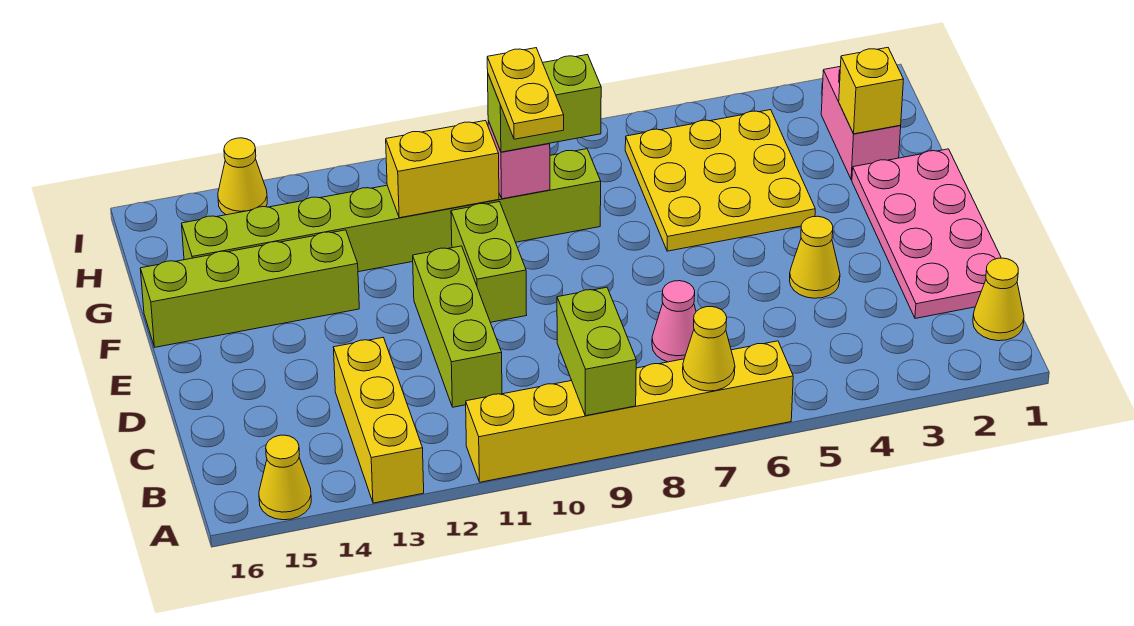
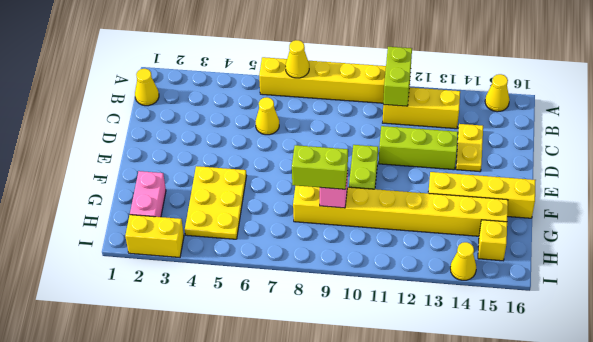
lime 1x2 brick [557,287,636,416] -> lime 1x2 brick moved to [383,47,412,106]
yellow 1x3 brick [333,338,424,503] -> yellow 1x3 brick turned to [383,87,460,129]
pink 2x4 plate [852,149,1001,318] -> none
pink 1x1 cone [652,281,696,362] -> none
lime 1x3 brick [413,246,502,407] -> lime 1x3 brick turned to [379,126,458,170]
yellow 1x1 cone [790,216,840,298] -> yellow 1x1 cone moved to [255,97,279,135]
yellow 3x3 plate [625,110,815,251] -> yellow 2x3 plate [185,166,246,239]
yellow 1x2 plate [487,48,564,139] -> yellow 1x2 plate moved to [456,124,483,172]
lime 1x4 brick [140,230,359,347] -> yellow 1x4 brick [428,172,536,218]
yellow 1x1 brick [839,48,904,134] -> yellow 1x1 brick moved to [478,220,507,261]
lime 1x8 brick [182,149,601,272] -> yellow 1x8 brick [293,186,508,236]
yellow 1x2 brick [386,121,499,218] -> yellow 1x2 brick moved to [125,215,184,257]

